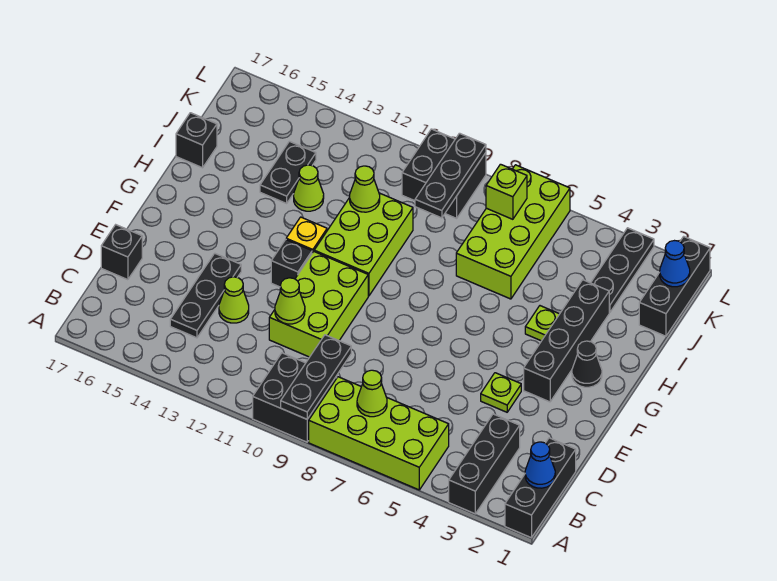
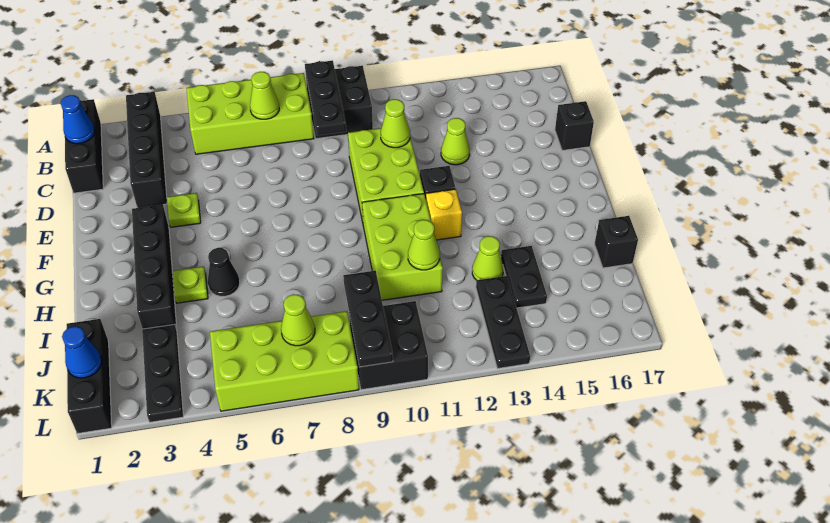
black 1x3 brick [449,414,520,514] -> black 1x4 brick [126,92,167,208]
black 1x3 plate [170,253,241,338] -> black 1x3 plate moved to [476,276,530,368]
black 1x1 cone [572,341,602,387] -> black 1x1 cone moved to [208,248,240,296]
lime 2x4 brick [456,165,570,299] -> lime 2x4 brick turned to [210,311,359,411]
lime 1x1 brick [486,164,527,219] -> lime 1x1 cone [281,294,315,346]

